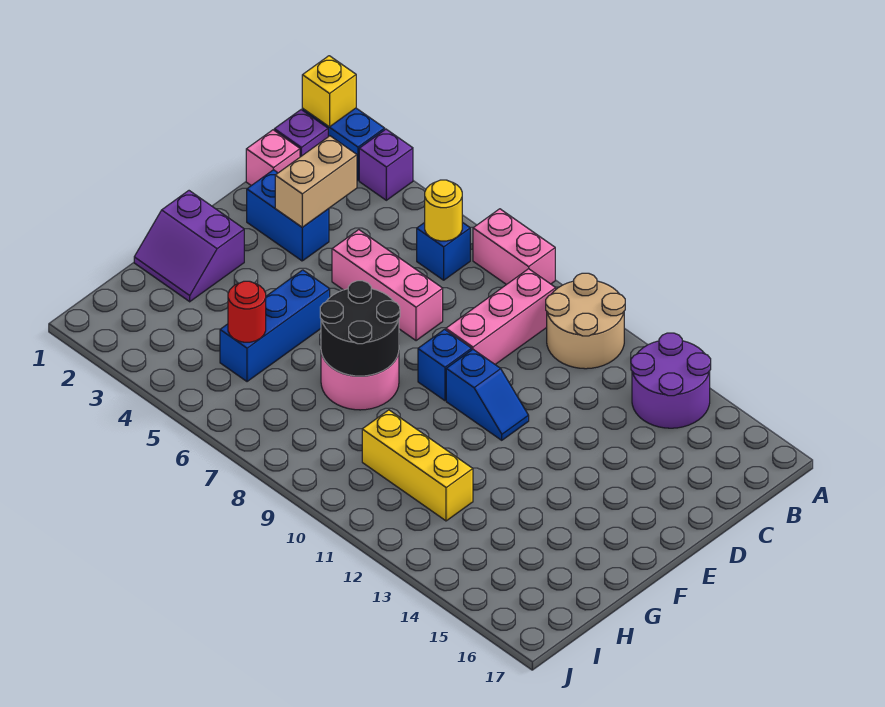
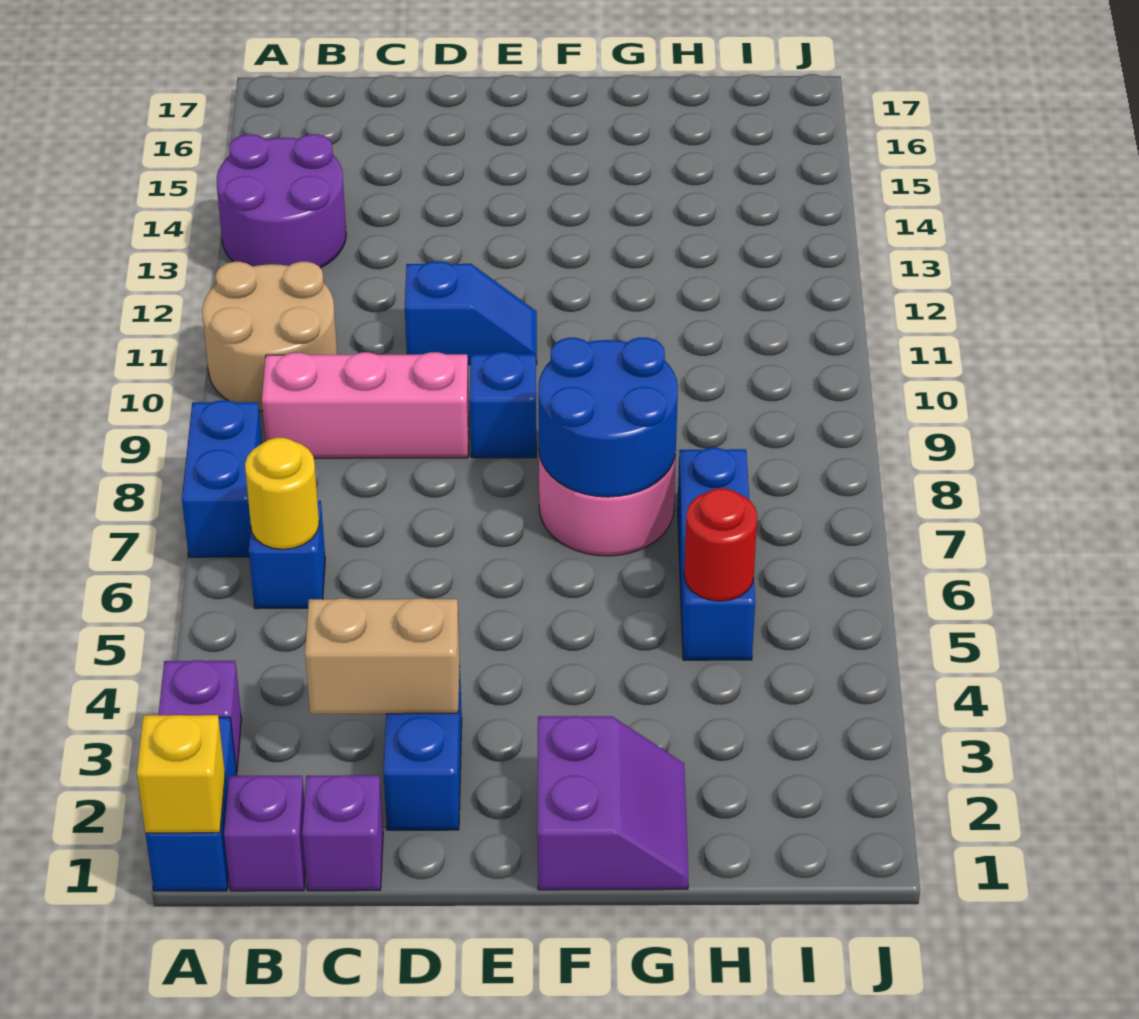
pink 1x2 brick [473,209,555,285] -> blue 1x2 brick [182,400,262,557]
pink 1x1 brick [246,130,300,186] -> purple 1x1 brick [302,775,383,891]
pink 1x3 brick [332,230,443,341] -> none
blue 1x2 slope [446,350,529,440] -> blue 1x2 slope turned to [405,261,537,365]
blue 1x3 brick [220,270,330,382] -> blue 1x3 brick turned to [677,448,755,660]
black 2x2 round brick [320,281,400,376] -> blue 2x2 round brick [538,337,678,497]
yellow 1x3 brick [362,410,473,521] -> none

